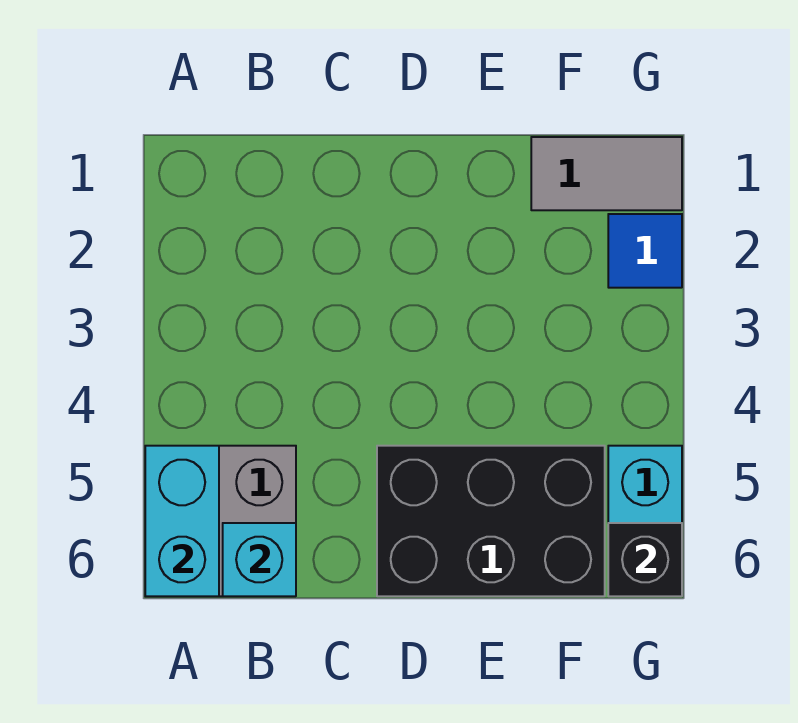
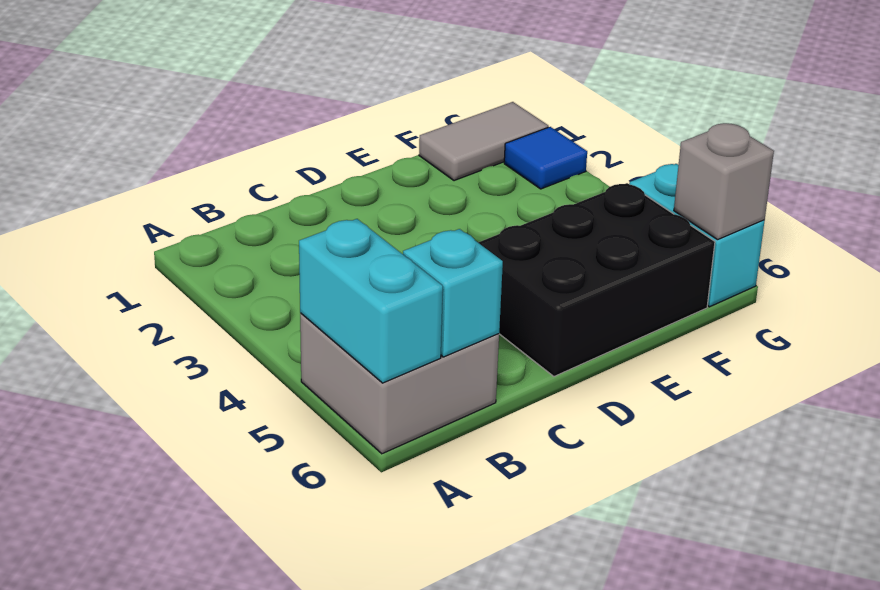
black 1x1 brick [608,523,682,596] -> grey 1x1 brick [674,123,774,240]

